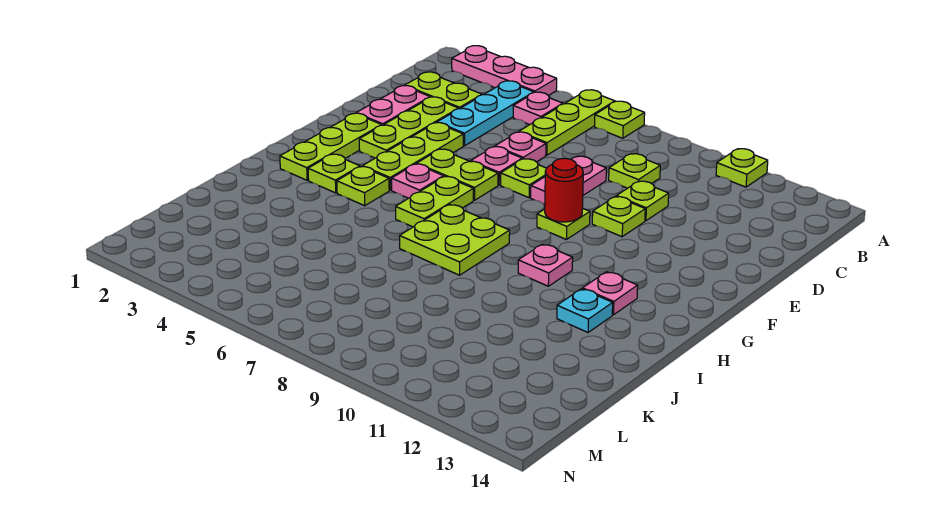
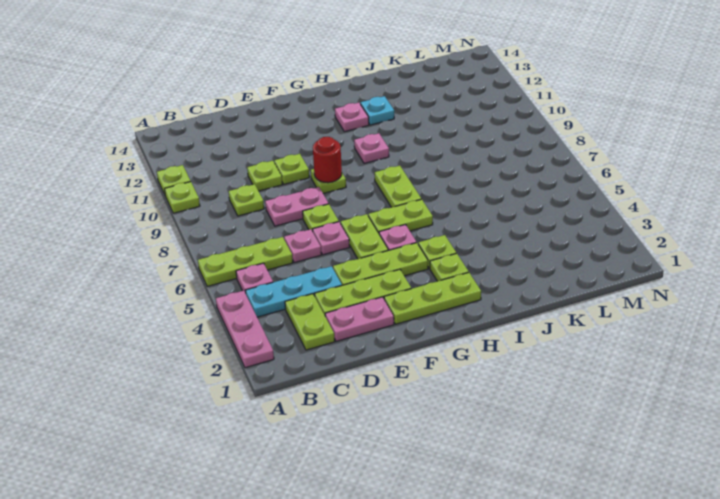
lime 1x1 plate [595,101,645,138] -> lime 1x1 plate moved to [165,182,200,213]
lime 2x2 plate [400,205,510,275] -> lime 1x2 plate [375,166,421,207]

